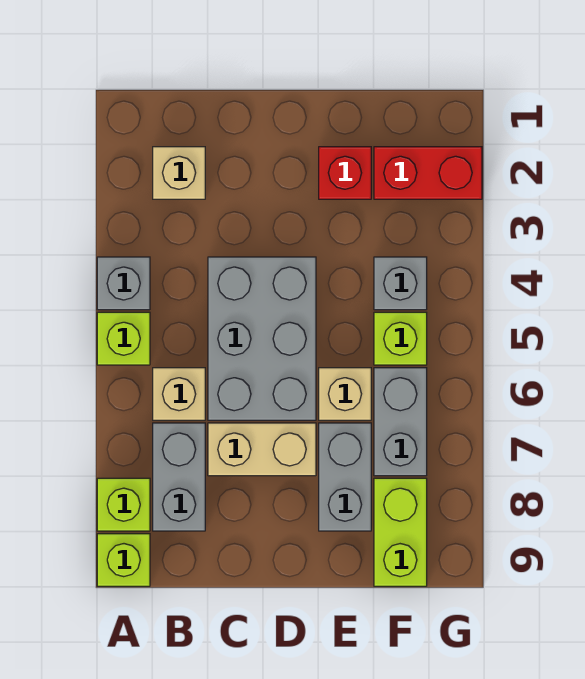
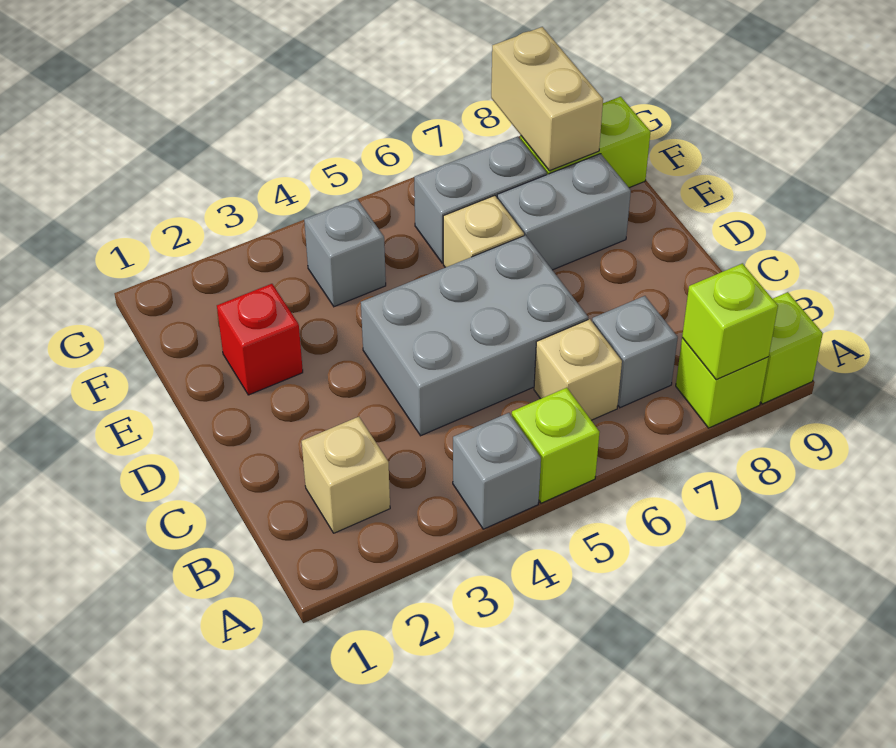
grey 1x2 brick [153,423,205,531] -> grey 1x1 brick [592,296,678,408]
tan 1x2 brick [208,423,316,476] -> tan 1x2 brick moved to [491,27,603,171]
red 1x2 brick [374,147,482,199] -> none
lime 1x1 brick [374,312,427,365] -> lime 1x1 brick moved to [682,263,778,380]

